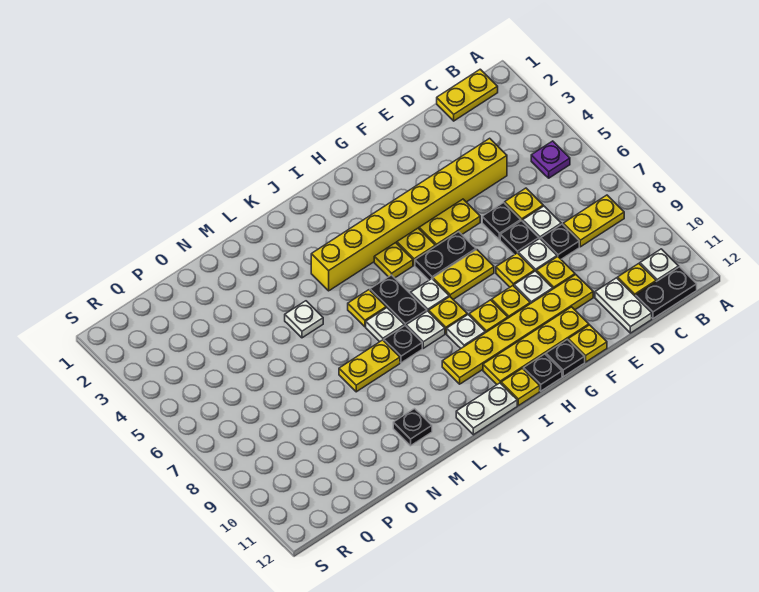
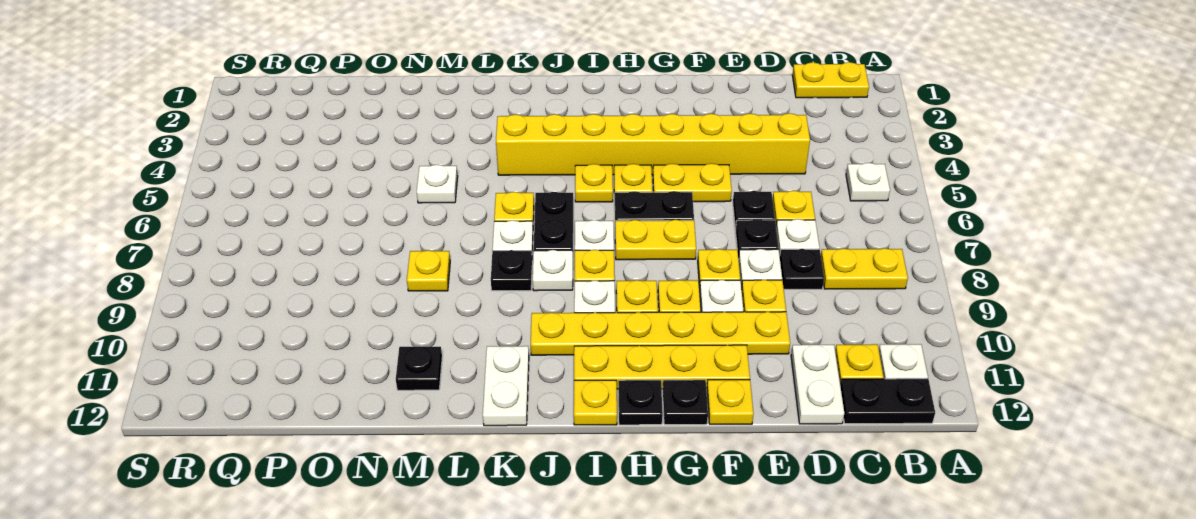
purple 1x1 plate [531,141,570,178] -> white 1x1 plate [846,163,890,201]
white 1x2 plate [456,383,517,435] -> white 1x2 plate turned to [483,346,529,426]
yellow 1x2 plate [339,340,400,392] -> yellow 1x1 plate [407,250,450,291]

